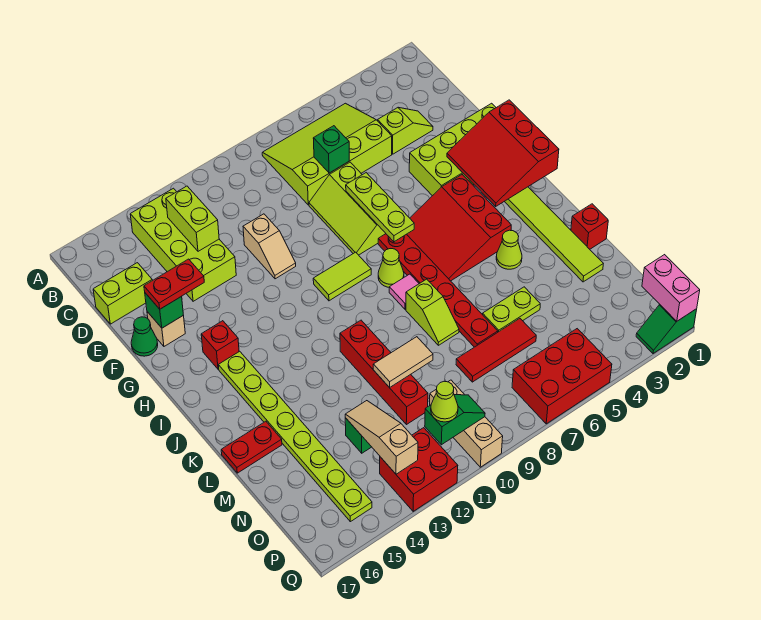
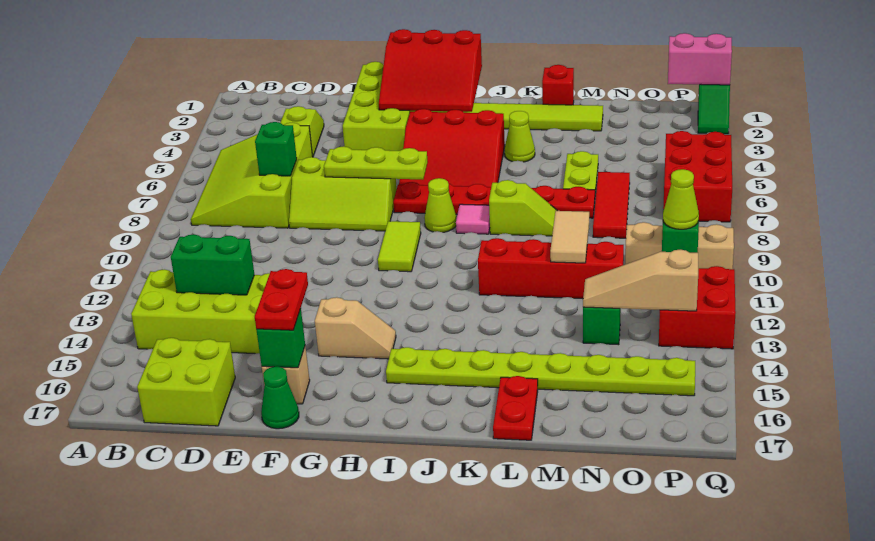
lime 1x2 brick [166,186,219,251] -> green 1x2 brick [171,234,254,295]
lime 1x2 brick [93,263,152,324] -> lime 2x2 brick [137,338,235,426]
tan 1x2 slope [243,214,296,279] -> tan 1x2 slope moved to [315,297,396,359]
red 1x1 brick [201,321,239,369] -> none

